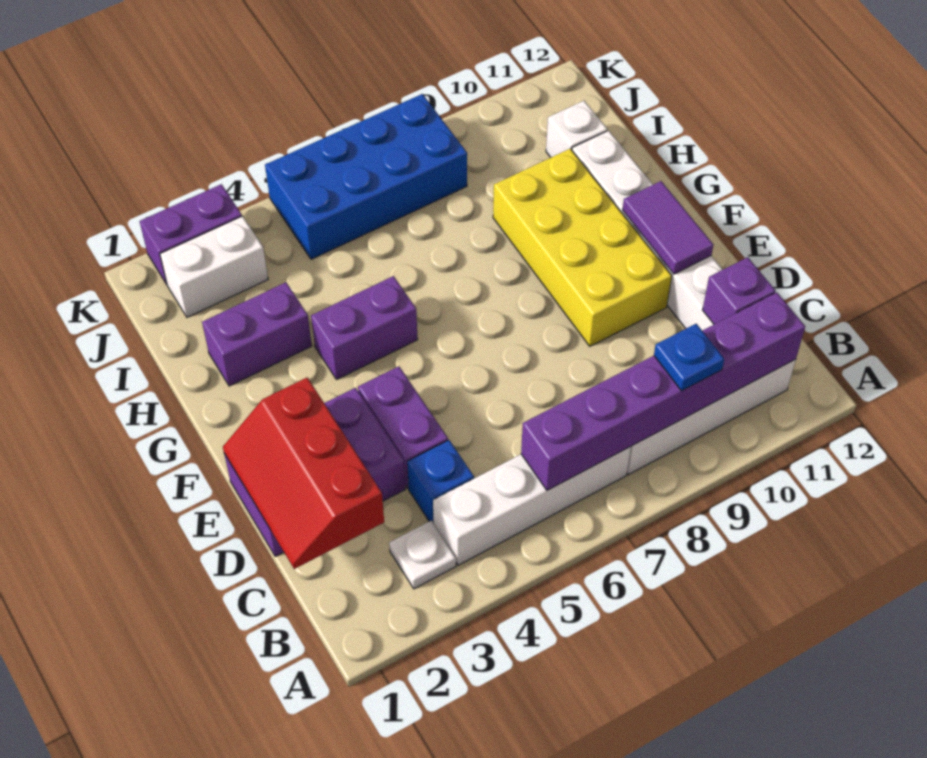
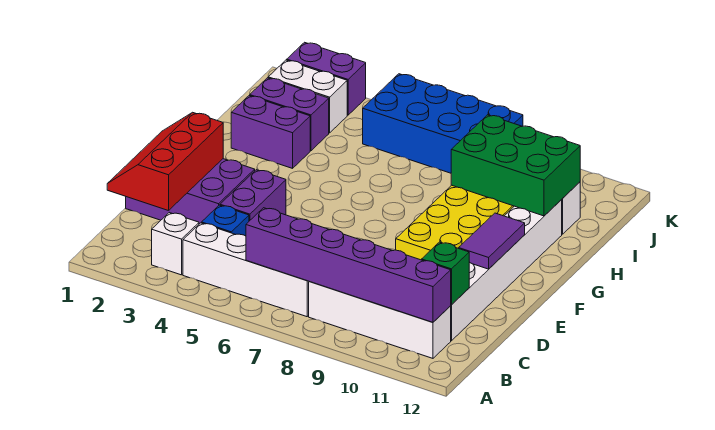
white 1x1 plate [389,521,456,589] -> white 1x1 brick [152,213,199,275]
blue 1x1 plate [654,324,724,391] -> none
purple 1x1 brick [703,257,775,324] -> green 1x1 brick [422,242,469,305]
purple 1x2 brick [311,276,418,380] -> purple 1x2 brick moved to [250,78,329,151]
none -> green 2x3 brick [451,115,580,216]

